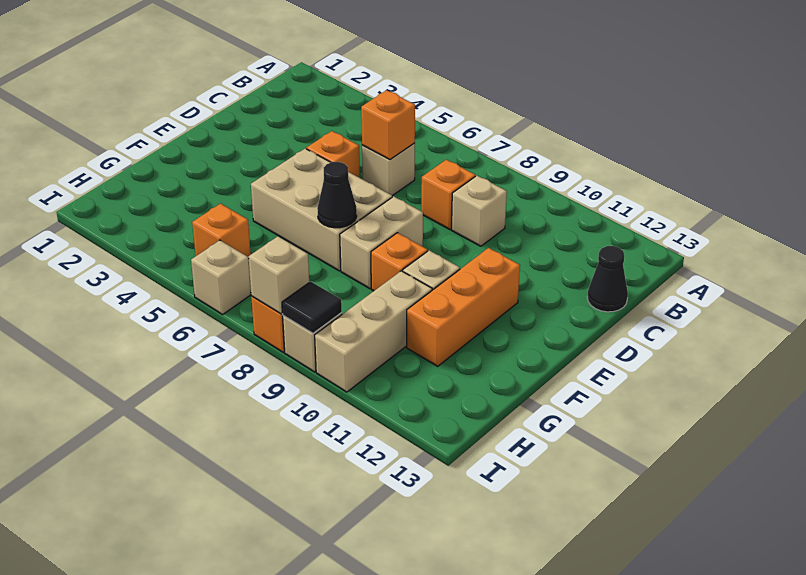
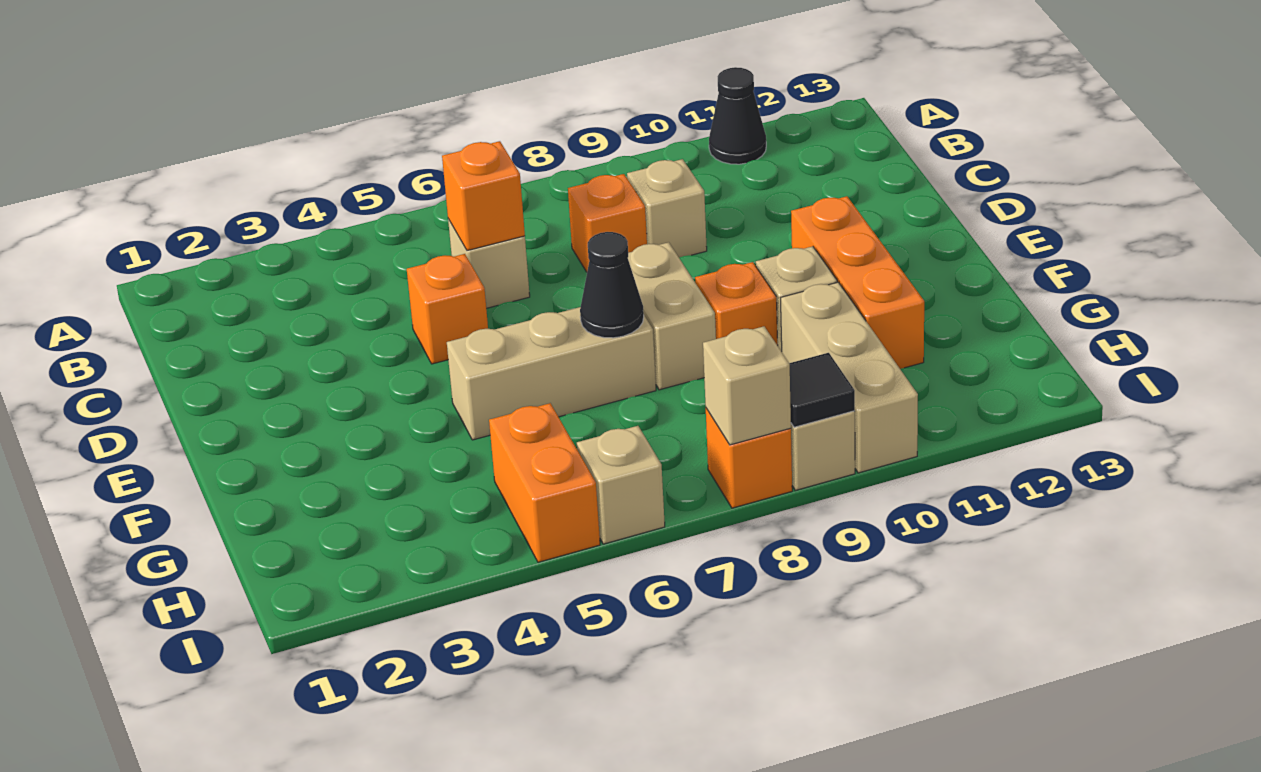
black 1x1 cone [587,246,628,312] -> black 1x1 cone moved to [709,67,766,164]
tan 2x3 brick [251,149,392,271] -> tan 1x3 brick [447,307,656,440]
orange 1x1 brick [192,204,251,257] -> orange 1x2 brick [489,403,600,562]

